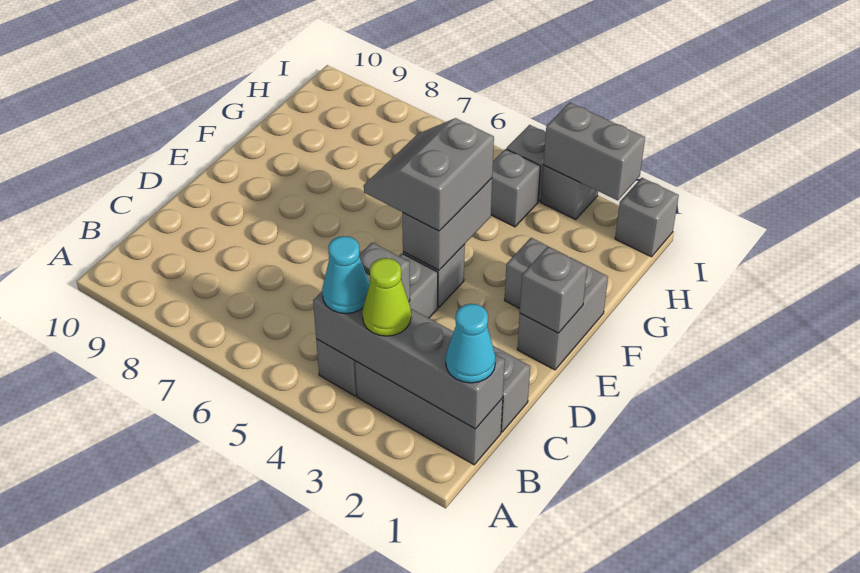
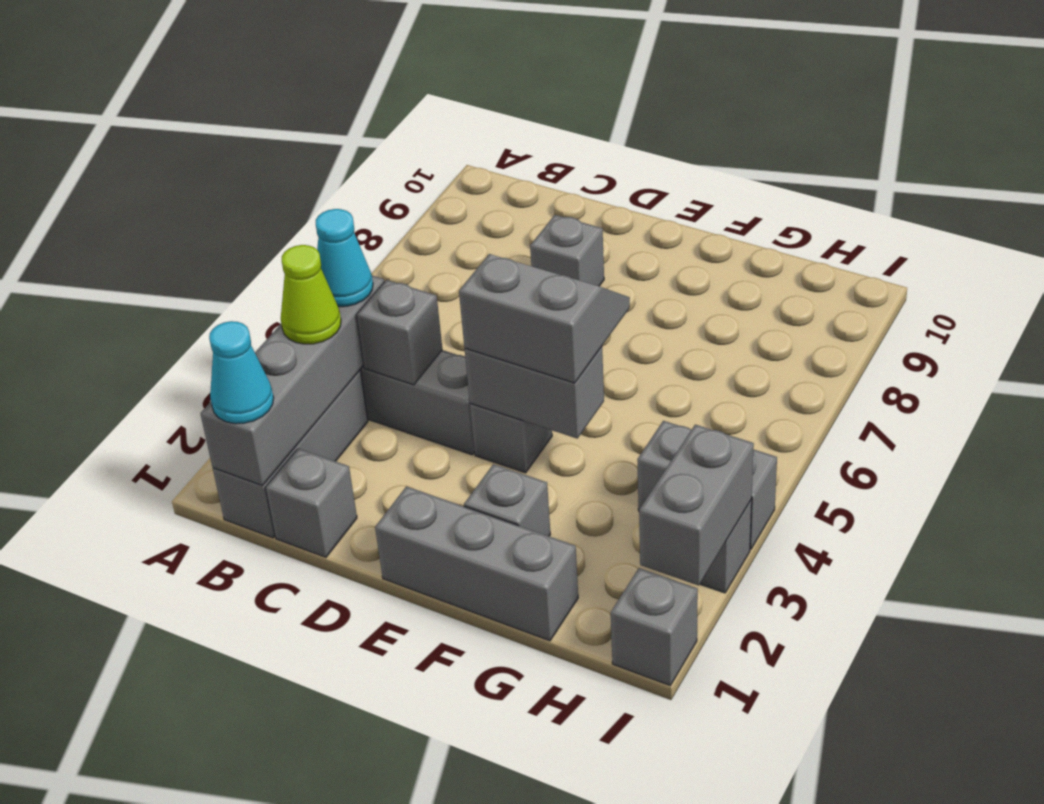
grey 1x2 brick [517,266,608,370] -> grey 1x3 brick [375,486,578,641]
grey 1x1 brick [520,247,587,333] -> grey 1x1 brick moved to [530,215,604,286]

